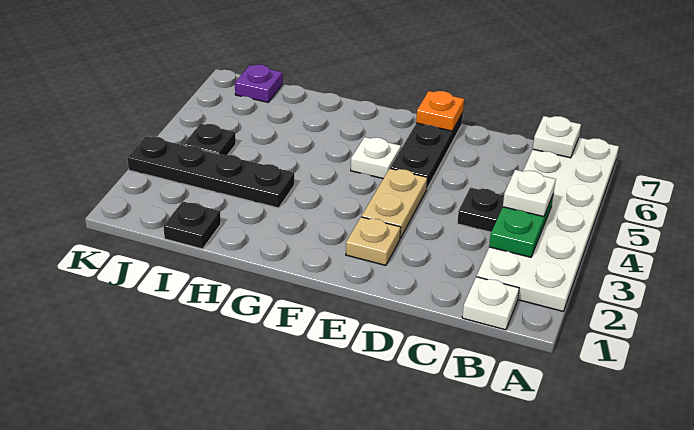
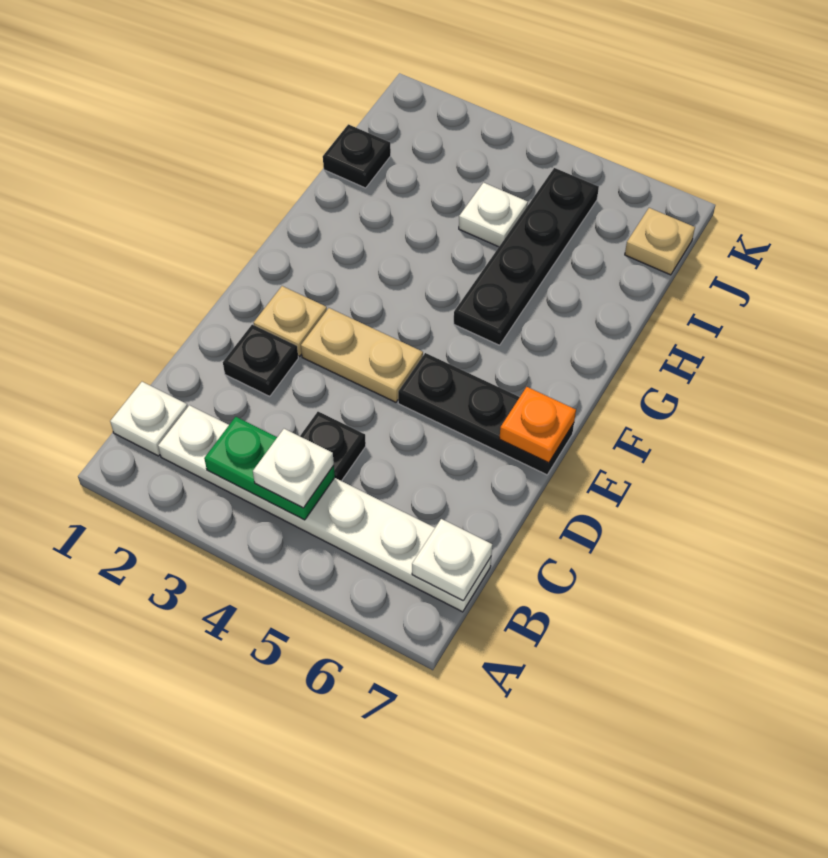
white 2x6 plate [477,138,619,311] -> white 1x6 plate [158,405,491,612]
white 1x1 plate [351,137,401,179] -> white 1x1 plate moved to [459,183,528,247]
black 1x4 plate [127,136,294,208] -> black 1x4 plate moved to [454,168,599,345]
black 1x1 plate [183,124,236,155] -> black 1x1 plate moved to [223,325,298,396]
purple 1x1 plate [235,64,283,102] -> tan 1x1 plate [625,208,695,275]

